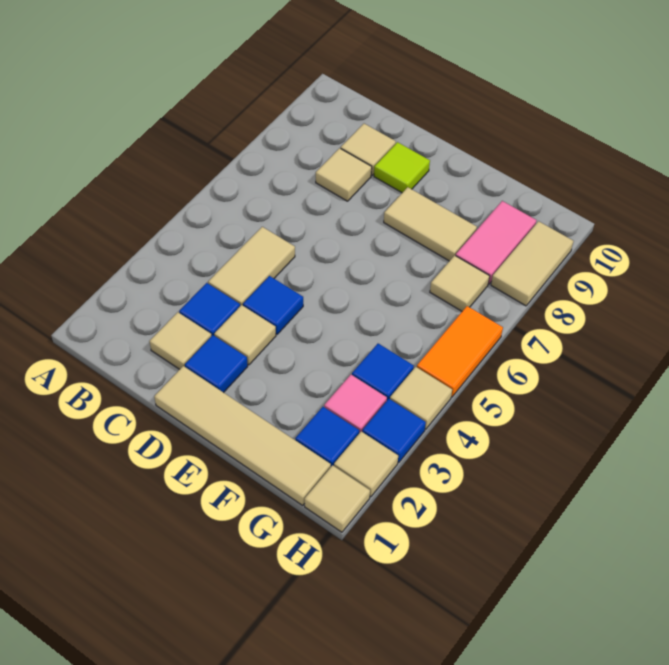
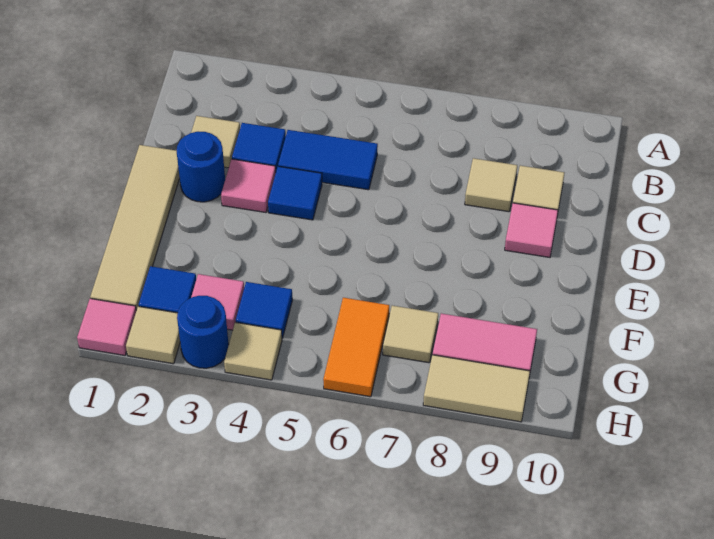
tan 1x2 tile [208,227,295,306] -> blue 1x2 tile [278,130,378,190]
blue 1x1 tile [185,335,248,393] -> blue 1x1 round brick [177,132,225,202]
tan 1x1 tile [214,305,276,365] -> pink 1x1 tile [221,159,276,212]
lime 1x1 tile [374,142,430,193] -> pink 1x1 tile [505,203,558,257]
tan 1x2 tile [384,187,477,261] -> none
tan 1x1 tile [305,465,370,532] -> pink 1x1 tile [77,298,136,355]
blue 1x1 tile [362,399,426,463] -> blue 1x1 round brick [177,296,229,368]
orange 1x2 tile [417,306,503,397] -> orange 1x2 tile turned to [323,298,389,397]

